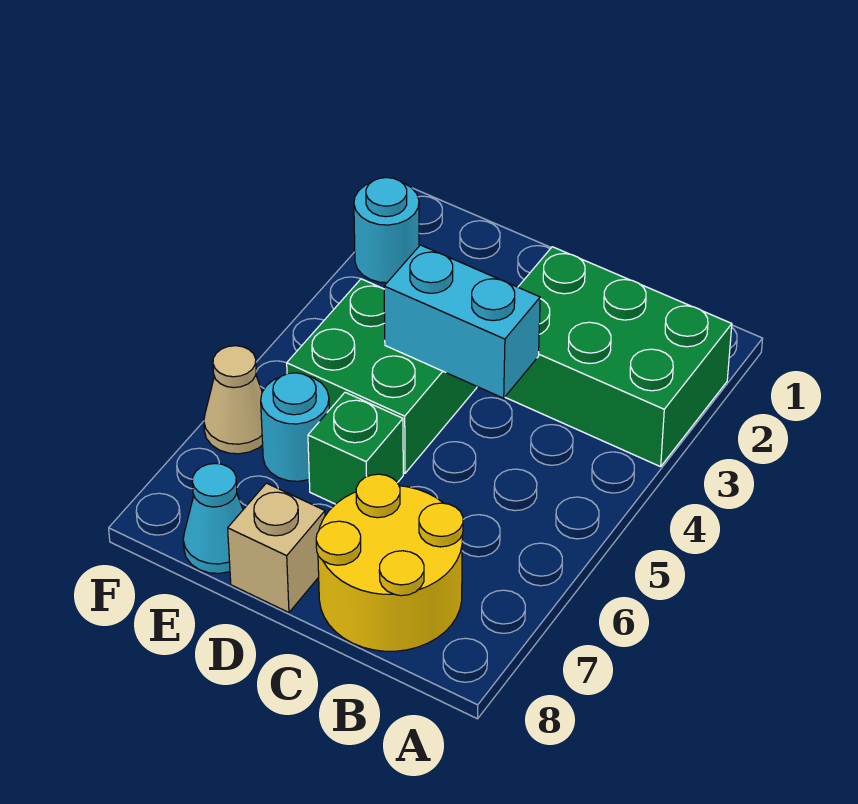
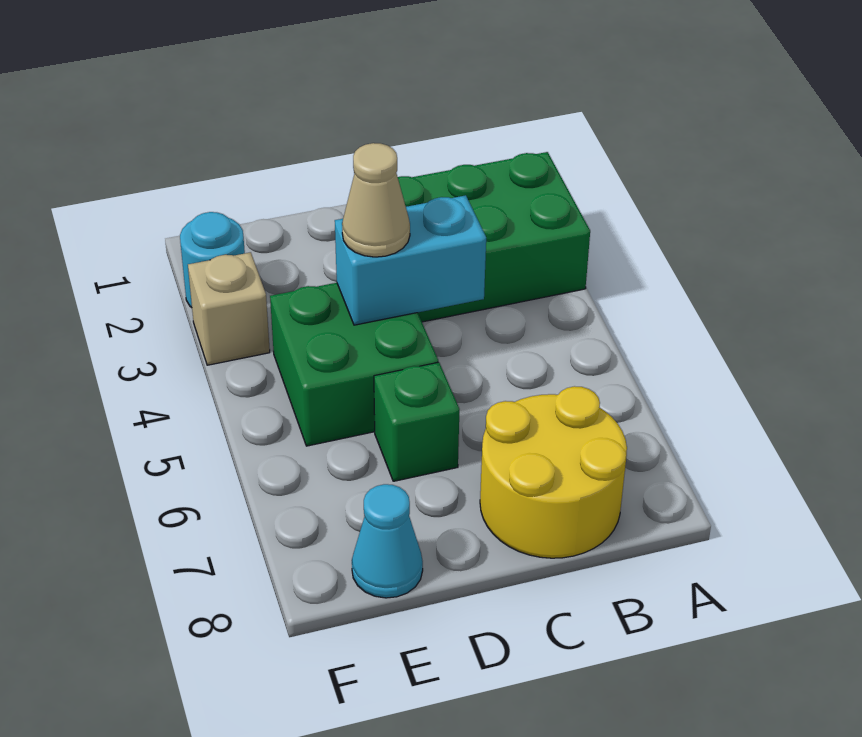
tan 1x1 brick [228,483,325,613] -> tan 1x1 brick moved to [188,252,270,365]
cyan 1x1 round brick [261,373,329,481] -> none
tan 1x1 cone [204,346,263,454] -> tan 1x1 cone moved to [342,143,410,257]

